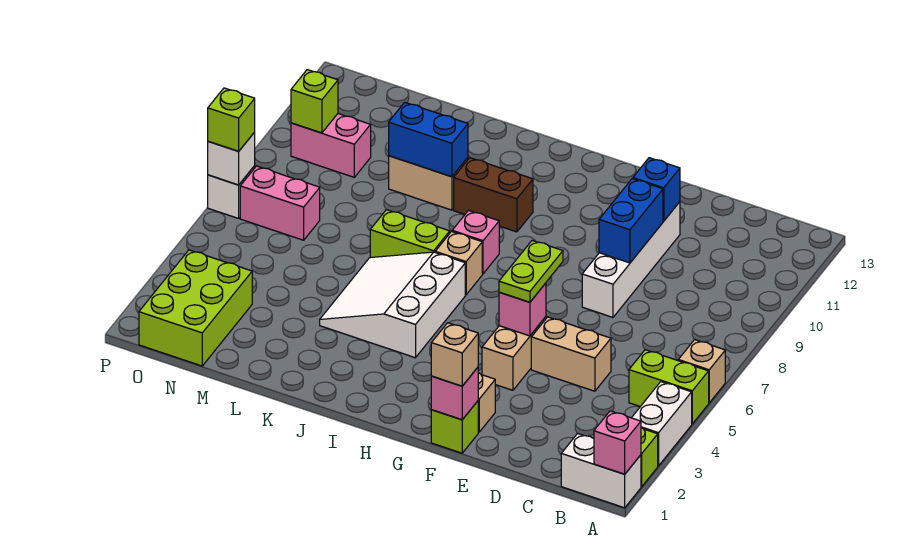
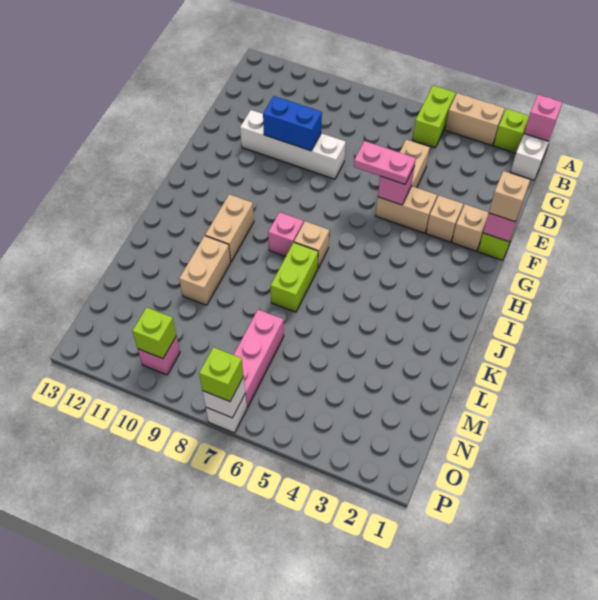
white 1x2 brick [632,382,692,466] -> tan 1x2 brick [445,93,505,145]
tan 1x1 brick [678,340,725,403] -> tan 1x1 brick moved to [426,196,463,242]
blue 1x1 brick [633,158,680,221] -> none
lime 1x2 plate [499,240,563,302] -> pink 1x2 plate [354,141,416,184]
white 3x3 slope [320,252,465,358] -> none
brown 1x2 brick [454,158,533,232] -> tan 1x2 brick [205,194,254,261]
blue 1x2 brick [389,102,468,177] -> none
lime 2x3 brick [139,250,252,366] -> none
pink 1x2 brick [240,166,320,240] -> pink 1x3 brick [234,310,284,407]
pink 1x2 brick [291,114,371,177] -> pink 1x1 brick [138,336,180,375]

